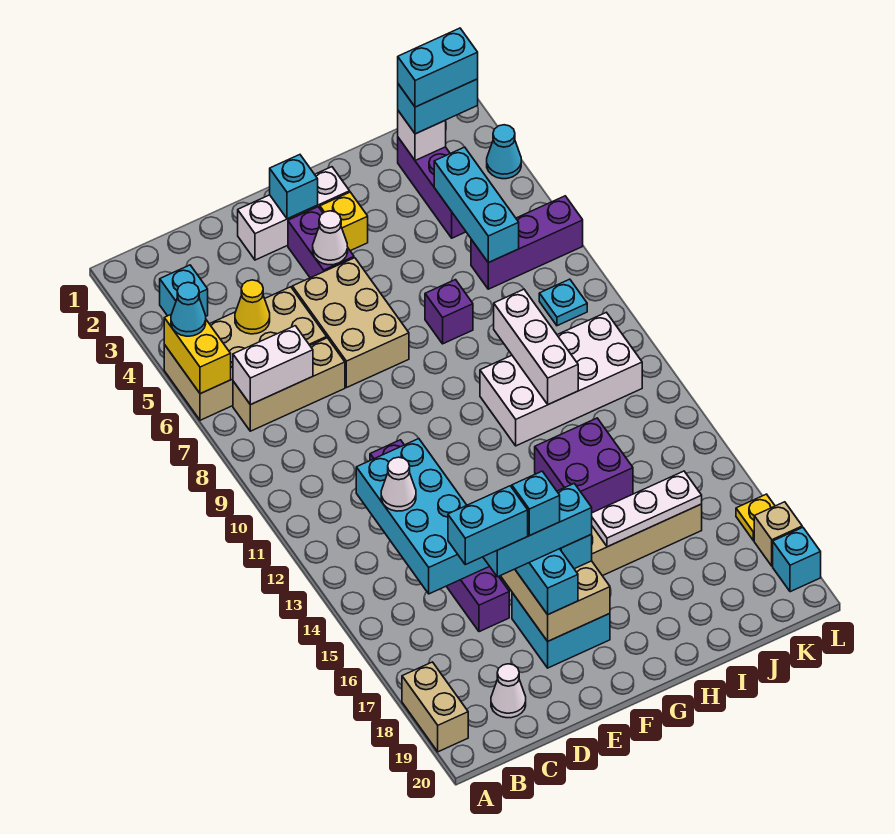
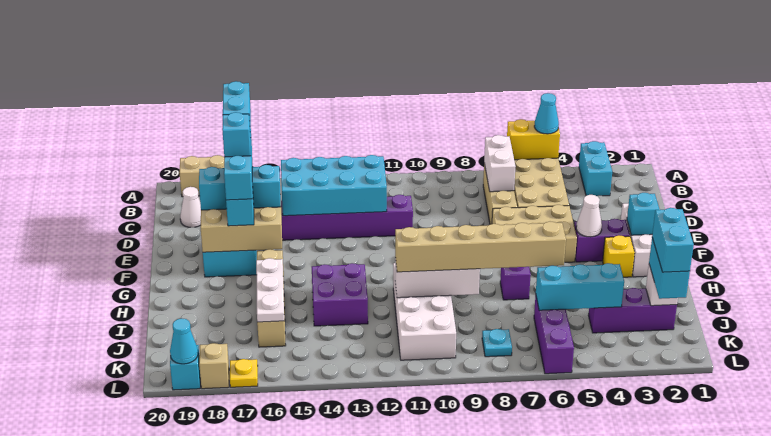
cyan 1x1 brick [160,265,208,316] -> cyan 1x2 brick [579,141,612,196]
yellow 1x1 cone [235,280,270,334] -> none
white 1x1 cone [381,457,416,511] -> none
none -> tan 1x6 brick [395,222,566,272]
cyan 1x1 cone [487,125,521,179] -> cyan 1x1 cone moved to [170,318,198,364]

